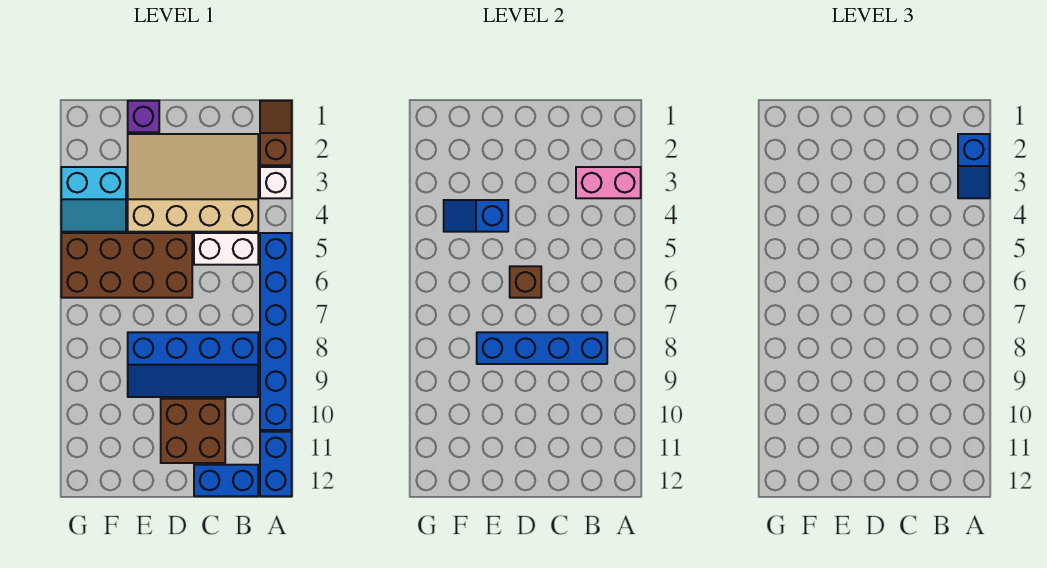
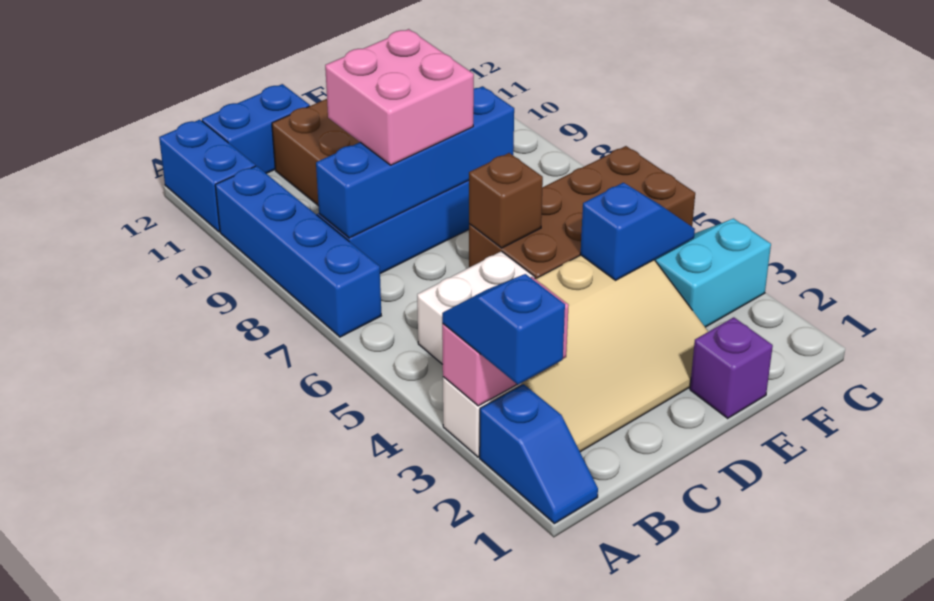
brown 1x2 slope [260,101,292,165] -> blue 1x2 slope [480,384,598,524]
blue 1x6 brick [260,233,292,430] -> blue 1x4 brick [215,166,381,337]
none -> pink 2x2 brick [325,29,474,165]

